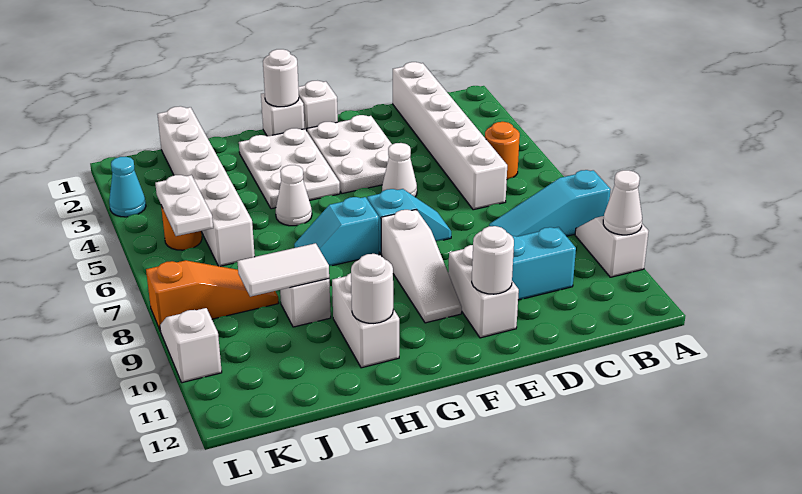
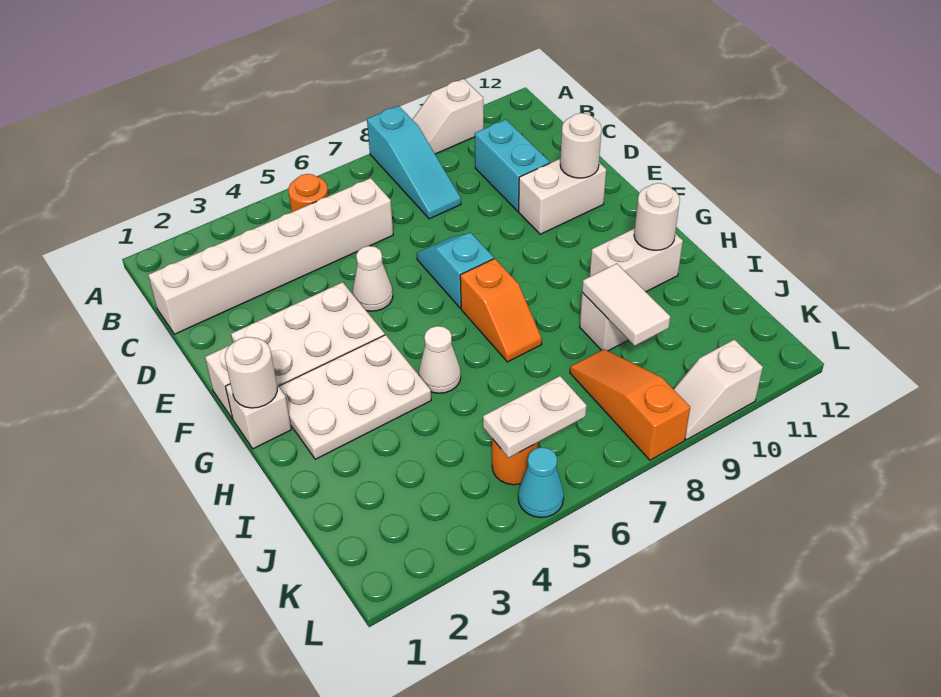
white 1x1 cone [603,170,642,235] -> none
white 1x3 slope [381,210,462,323] -> none
cyan 1x2 slope [294,197,379,266] -> orange 1x2 slope [460,258,542,362]
white 1x6 brick [157,106,255,266] -> none
cyan 1x1 cone [109,157,146,217] -> cyan 1x1 cone moved to [518,447,564,518]

